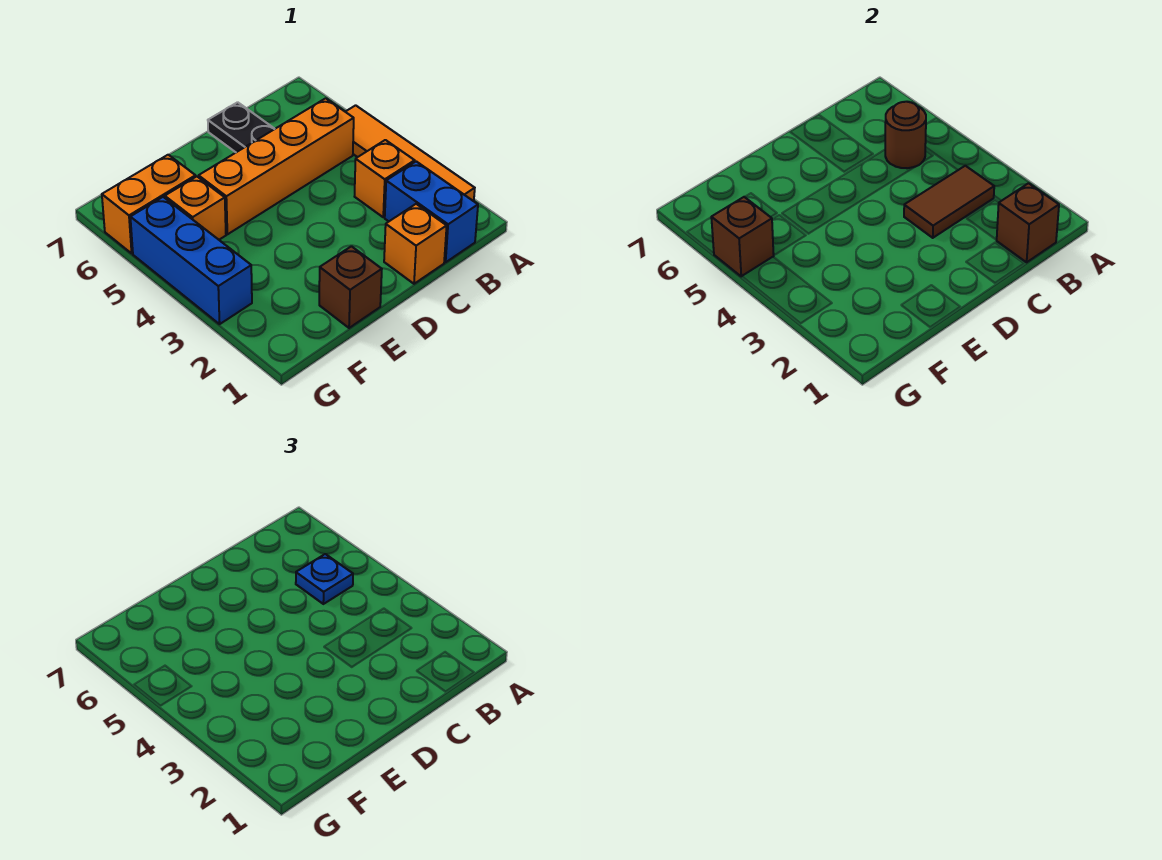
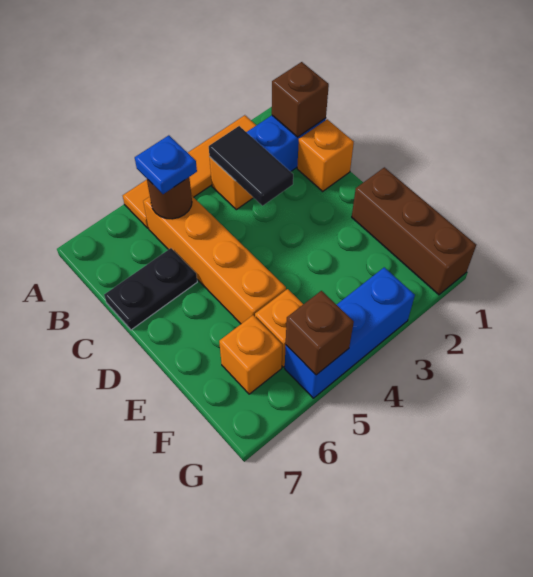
brown 1x2 tile [904,166,994,238] -> black 1x2 tile [209,126,293,206]
brown 1x1 brick [319,246,382,328] -> brown 1x3 brick [352,167,476,295]
orange 1x2 brick [102,155,196,253] -> orange 1x1 brick [219,315,282,394]

